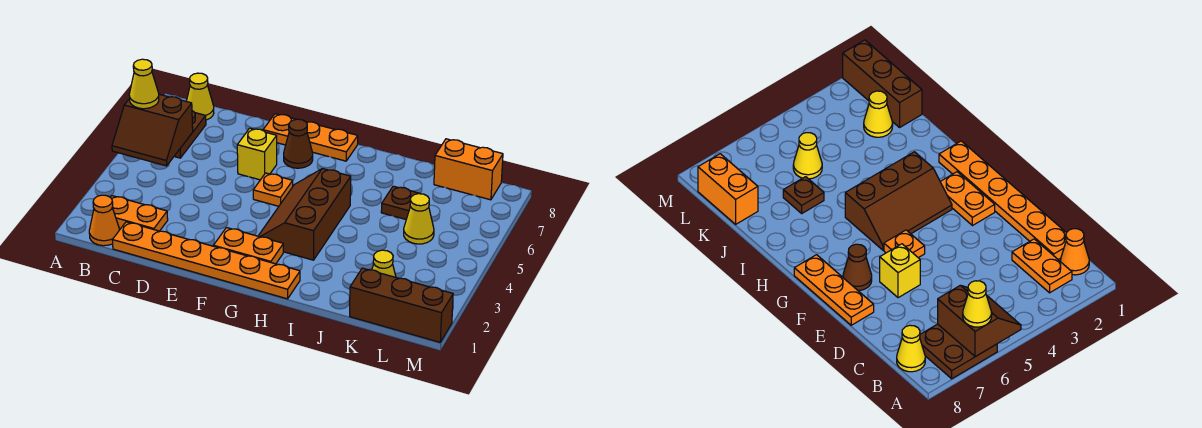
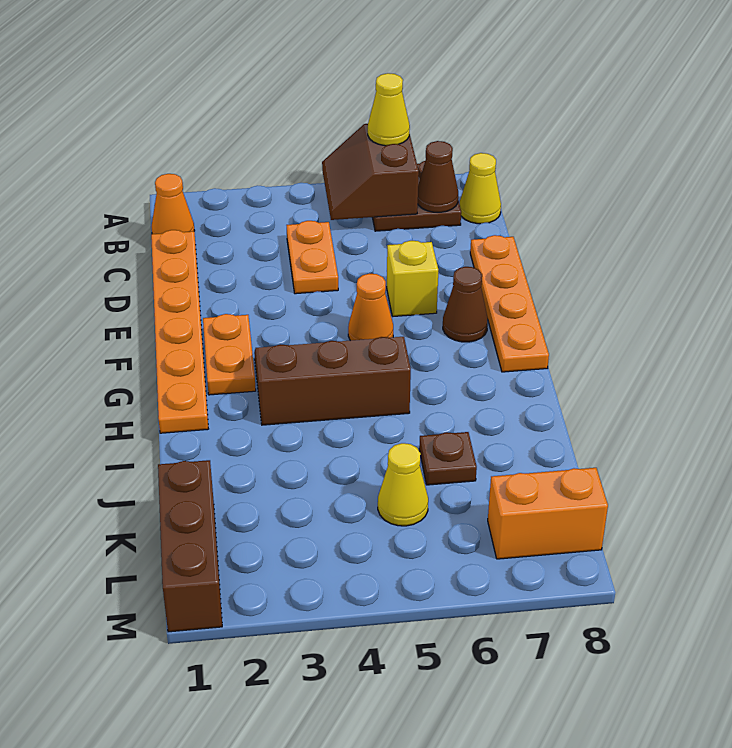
orange 1x2 plate [111,196,168,231] -> orange 1x2 plate moved to [287,221,338,294]
none -> brown 1x1 cone [418,141,458,212]
orange 1x3 plate [263,114,358,161] -> orange 1x4 plate [470,235,549,372]
orange 1x1 plate [253,173,293,206] -> orange 1x1 cone [348,273,393,341]
yellow 1x1 cone [372,250,396,277] -> none
orange 1x2 brick [434,139,503,200] -> orange 1x2 brick turned to [488,468,608,559]

